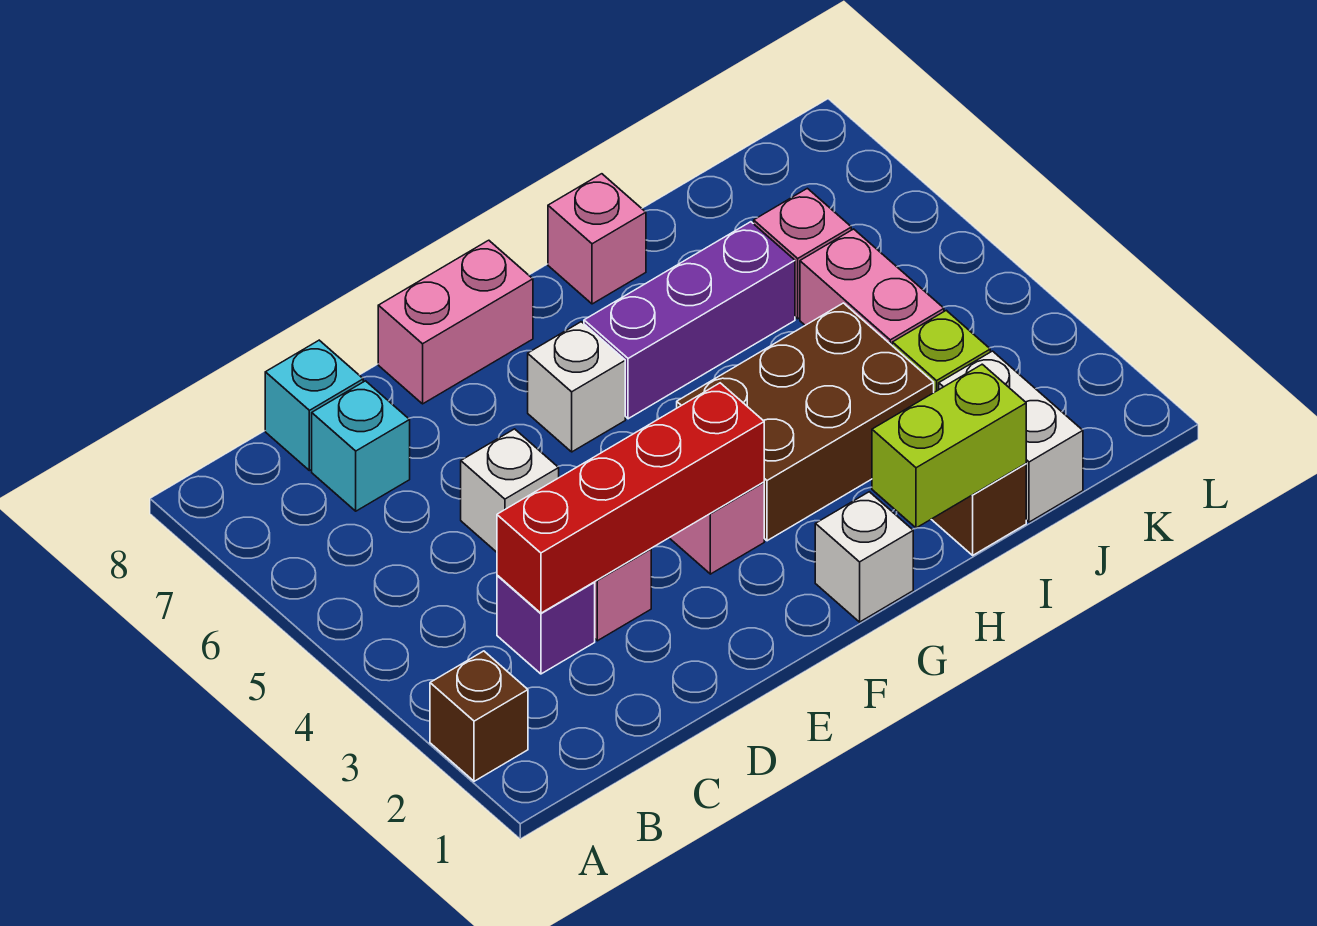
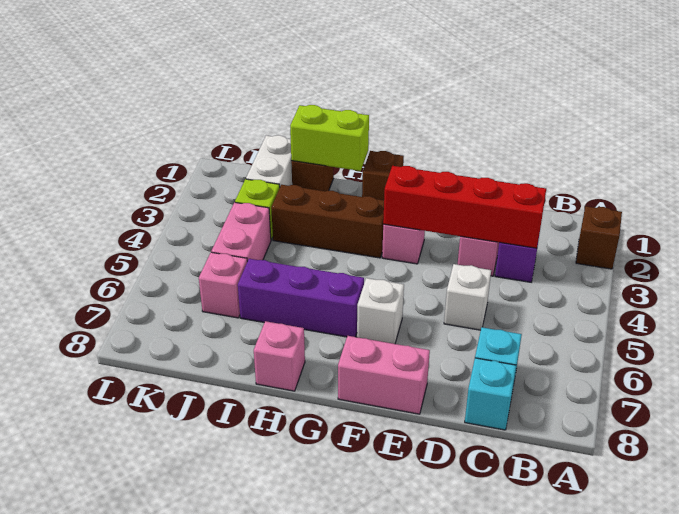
white 1x1 brick [815,492,913,622] -> brown 1x1 brick [362,151,404,200]
brown 2x3 brick [677,303,934,541] -> brown 1x3 brick [271,185,384,258]

